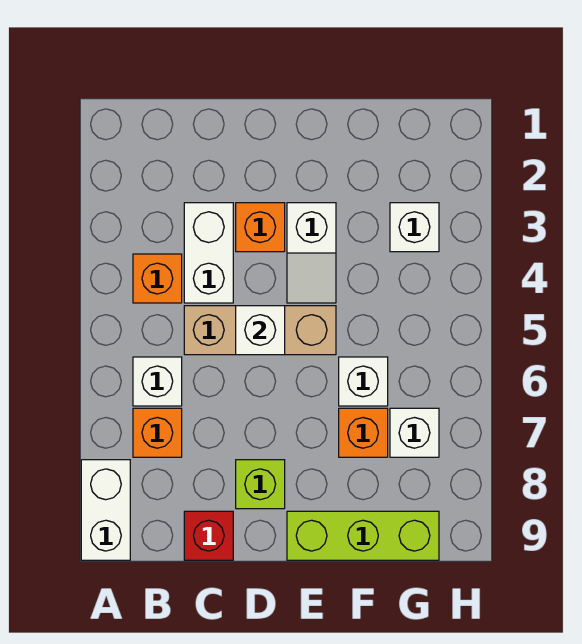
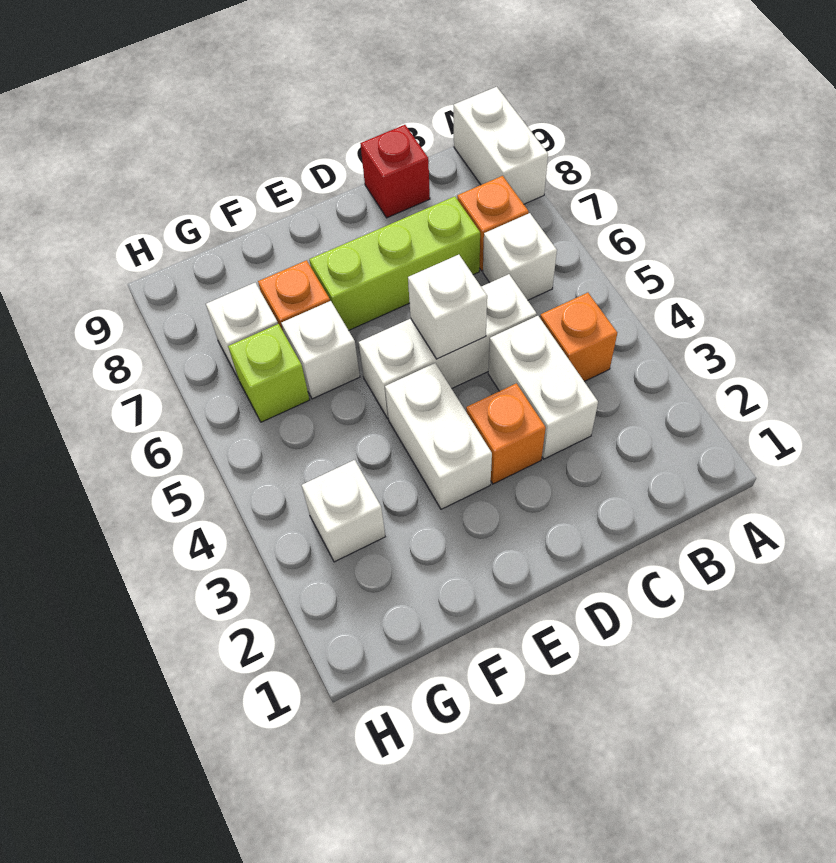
tan 1x3 brick [184,306,336,355] -> white 1x3 brick [359,274,537,418]
lime 1x1 brick [236,460,285,509] -> lime 1x1 brick moved to [228,324,310,422]
white 1x2 slope [287,203,336,303] -> white 1x2 brick [385,363,492,509]
lime 1x3 brick [287,511,439,560] -> lime 1x3 brick moved to [309,196,480,330]

